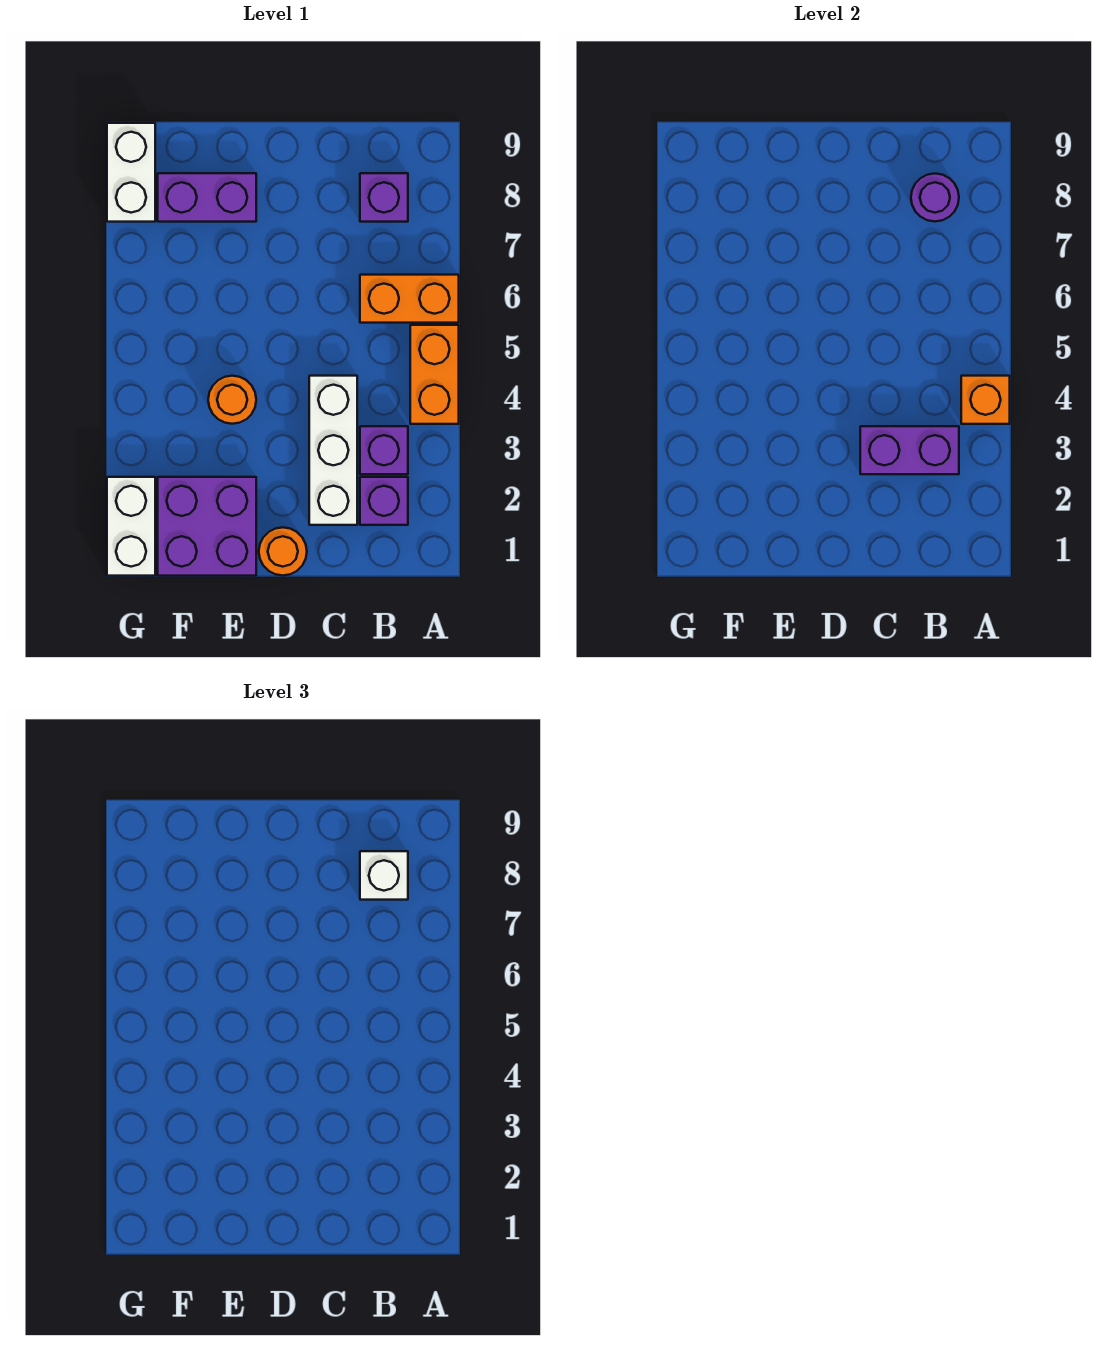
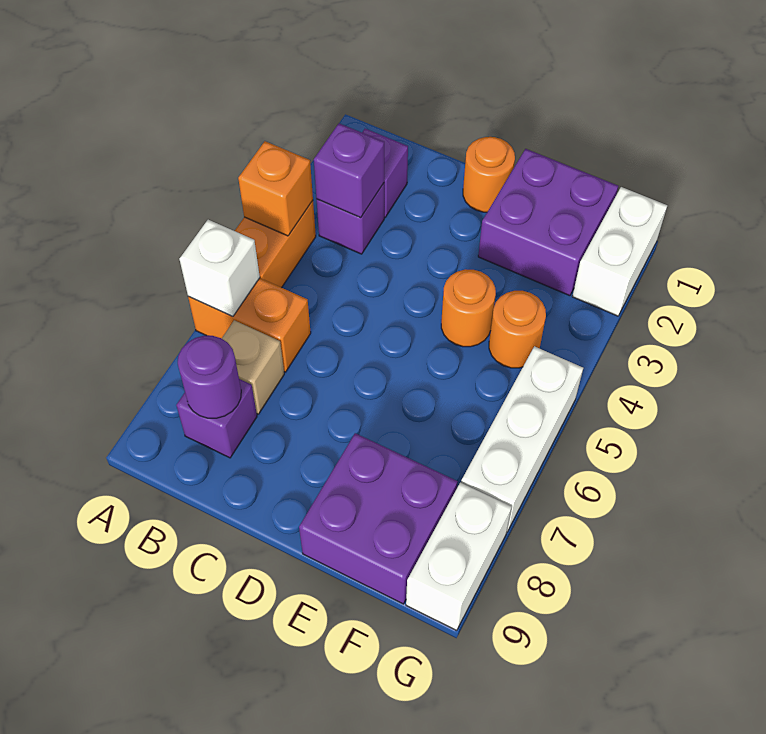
purple 1x2 brick [860,426,959,474] -> purple 1x1 brick [314,123,384,217]
none -> tan 1x1 brick [222,320,284,414]
white 1x1 brick [360,851,408,900] -> white 1x1 brick moved to [179,220,260,317]
white 1x3 brick [309,376,357,525] -> white 1x3 brick moved to [461,346,583,532]
purple 1x2 brick [158,173,256,222] -> purple 2x2 brick [299,433,458,604]
none -> orange 1x1 round brick [489,291,546,368]

